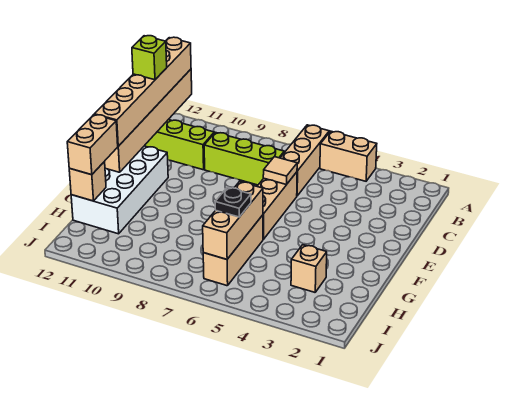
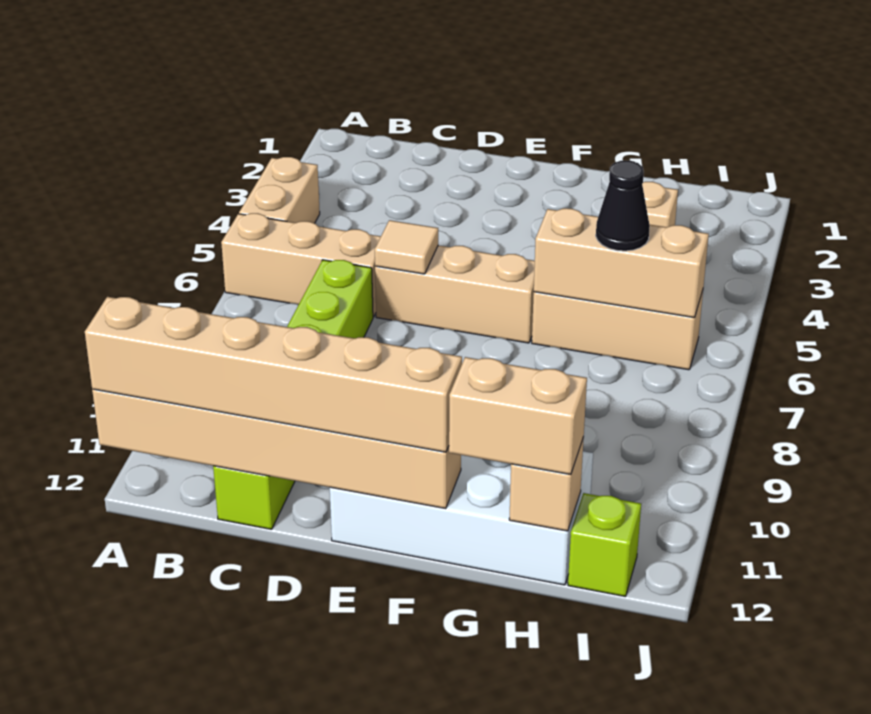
lime 1x1 brick [132,36,167,80] -> lime 1x1 brick moved to [568,493,641,597]
black 1x1 plate [215,187,251,217] -> black 1x1 cone [596,161,650,251]

